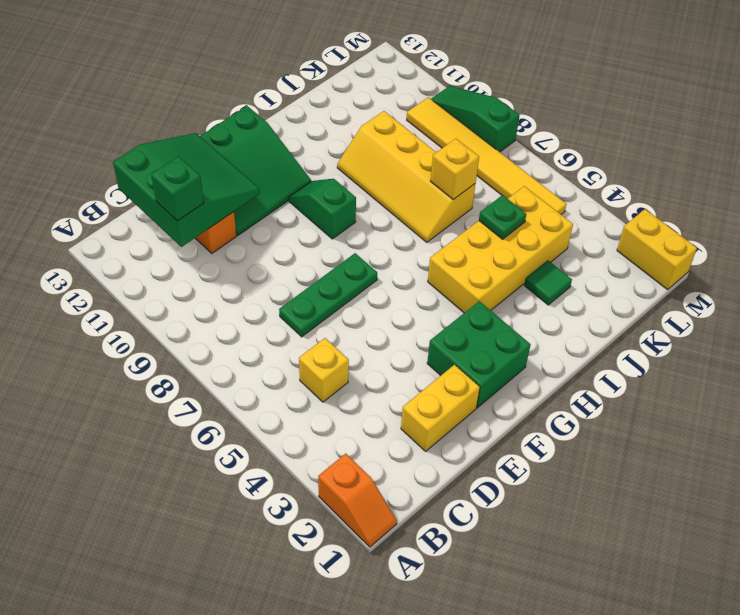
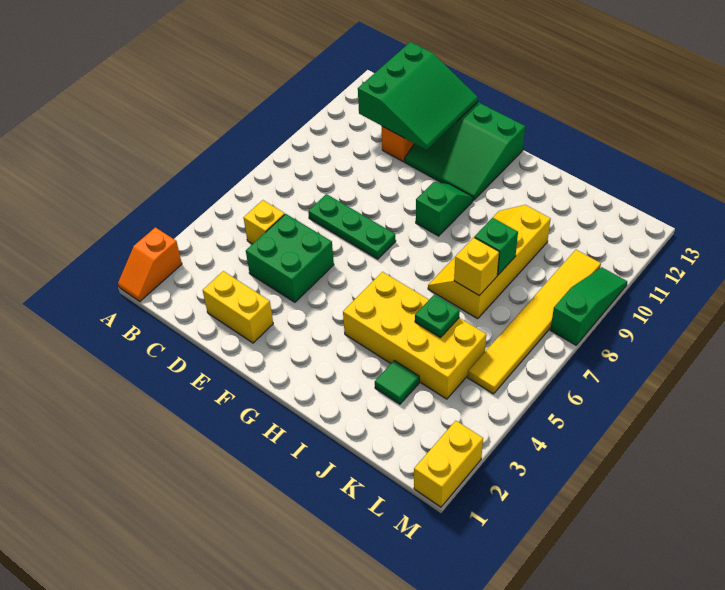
green 1x1 brick [151,156,204,221] -> green 1x1 brick moved to [475,218,518,275]
green 2x2 brick [427,301,531,408] -> green 2x2 brick moved to [246,214,334,302]

